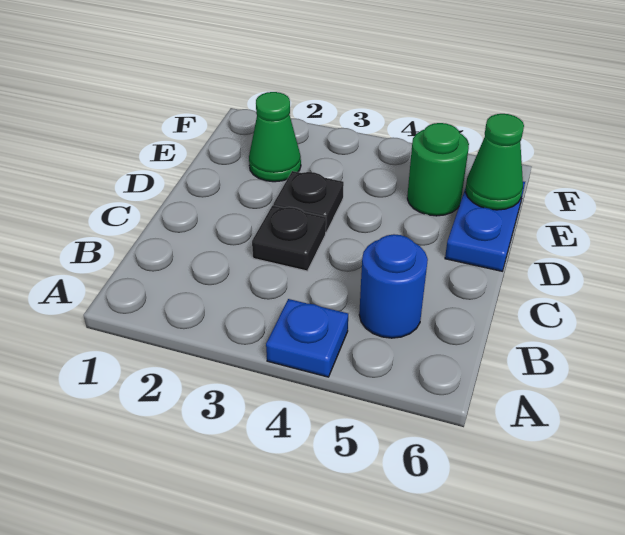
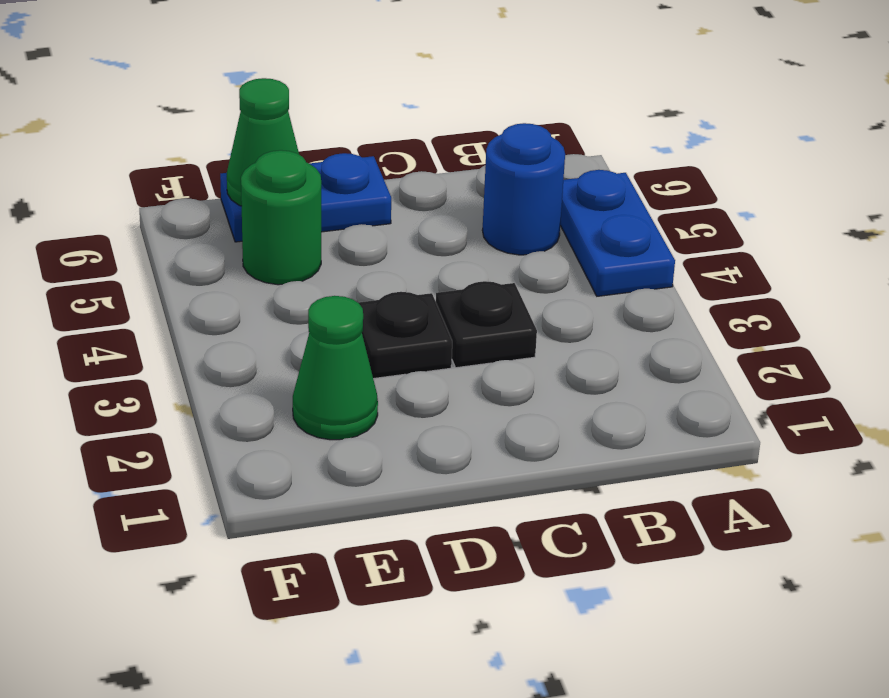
blue 1x1 plate [266,299,348,377] -> blue 1x2 plate [560,170,675,296]

